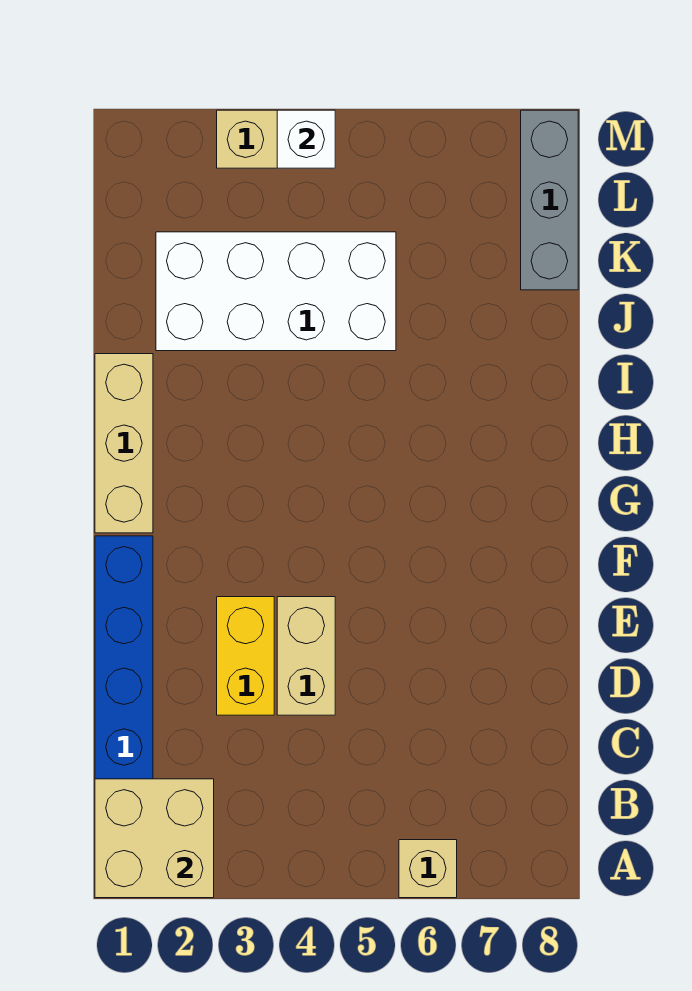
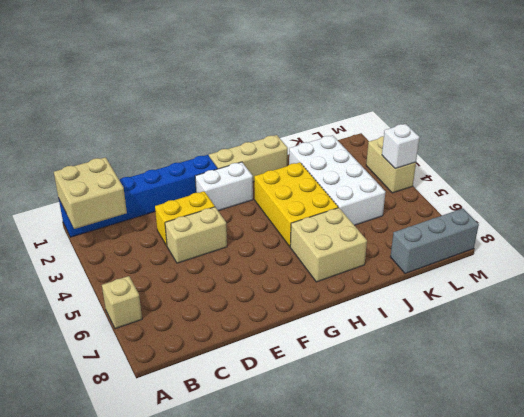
none -> white 1x2 brick [195,162,253,211]
none -> yellow 2x3 brick [254,162,338,247]
none -> tan 2x2 brick [290,208,367,282]

